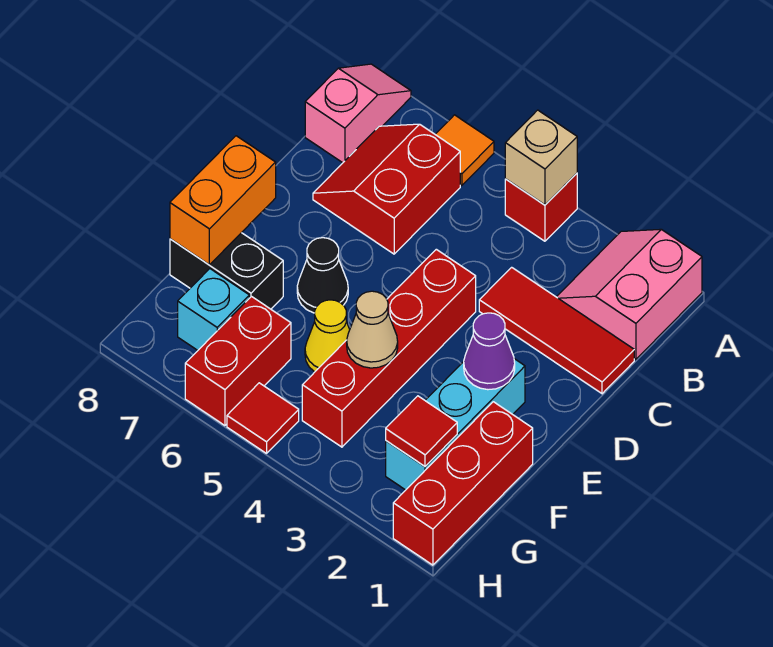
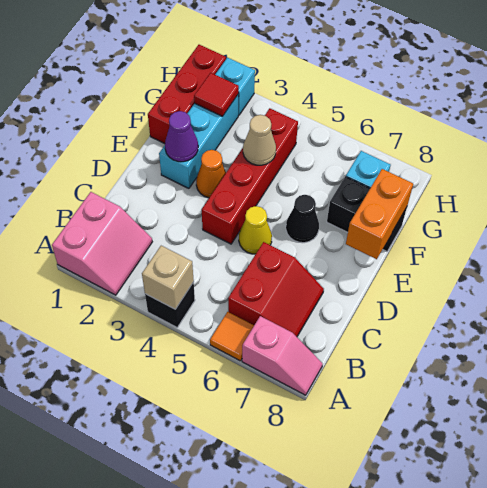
red 1x1 brick [505,173,577,241] -> black 1x1 brick [145,282,195,327]
pink 1x2 slope [305,64,411,163] -> pink 1x2 slope turned to [242,316,323,395]
red 1x3 tile [479,267,634,394] -> none
none -> orange 1x1 cone [196,150,226,198]
yellow 1x1 cone [305,300,350,372] -> yellow 1x1 cone moved to [239,206,272,254]
red 1x2 brick [185,297,291,426] -> none
none -> cyan 1x1 brick [215,58,255,115]
red 1x1 tile [227,383,299,453] -> none

